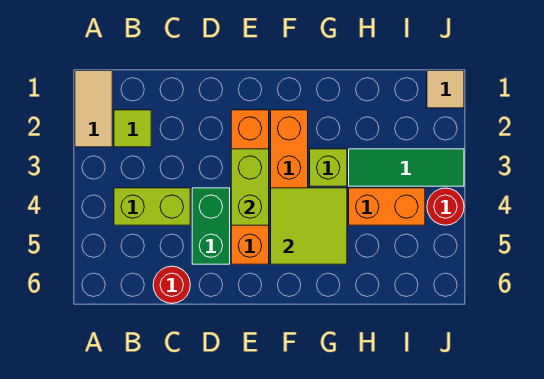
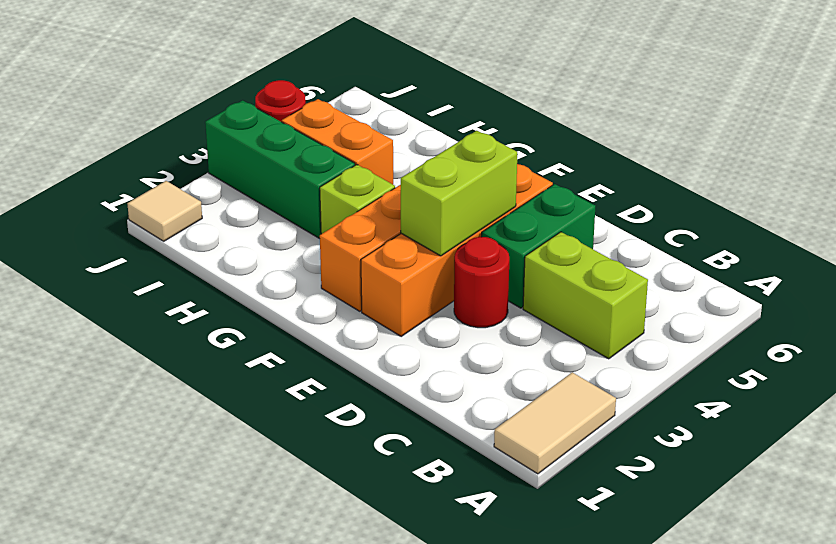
lime 1x1 tile [114,110,151,147] -> none
red 1x1 round brick [153,266,190,303] -> red 1x1 round brick moved to [454,237,509,328]
lime 2x2 tile [271,188,347,264] -> none
green 1x3 tile [349,149,464,186] -> green 1x3 brick [205,100,355,238]

